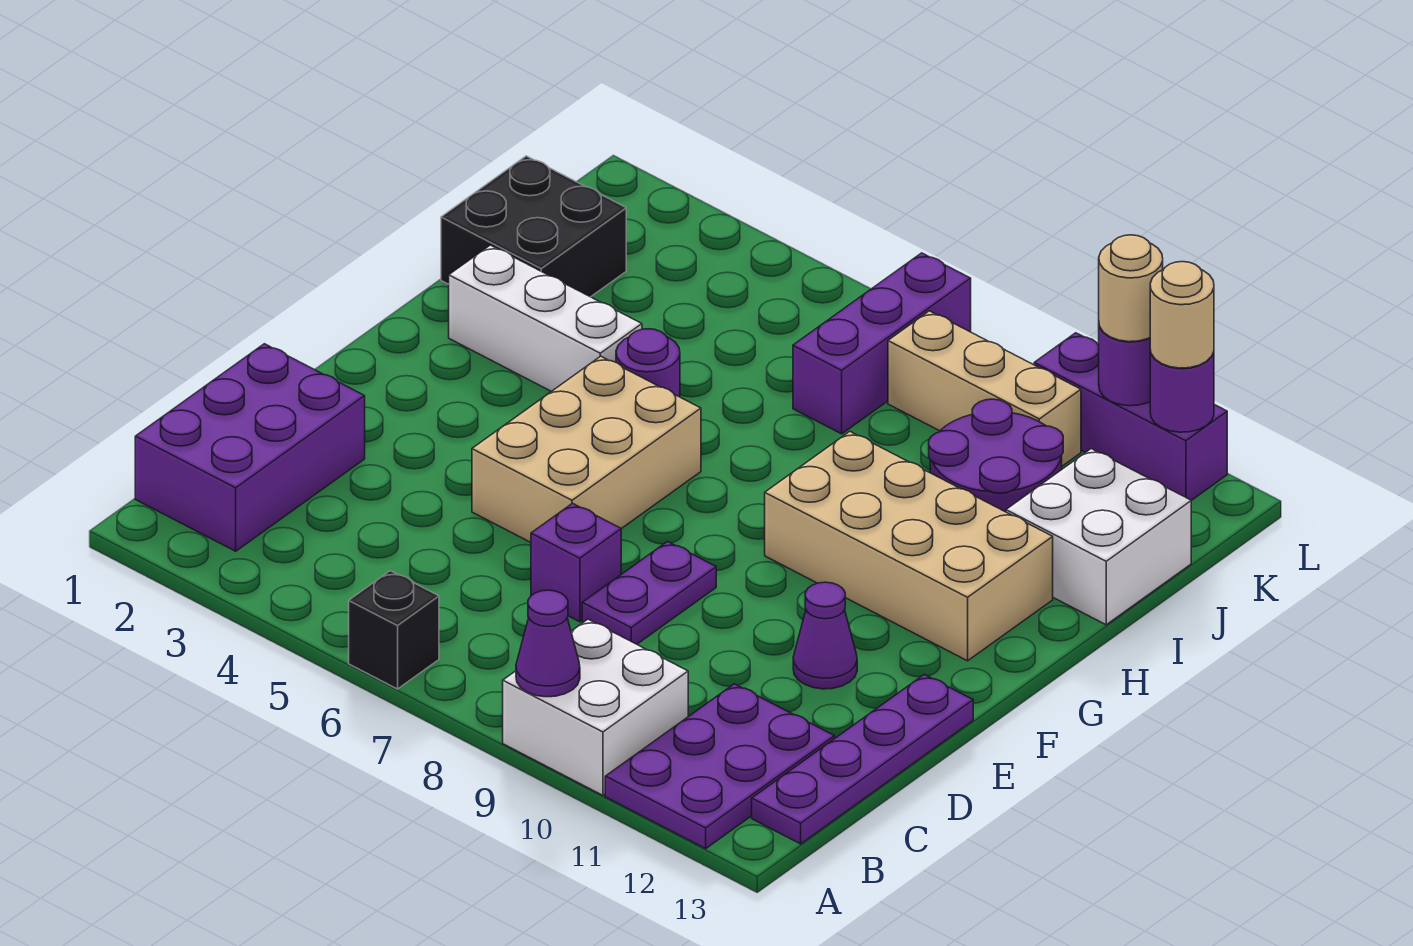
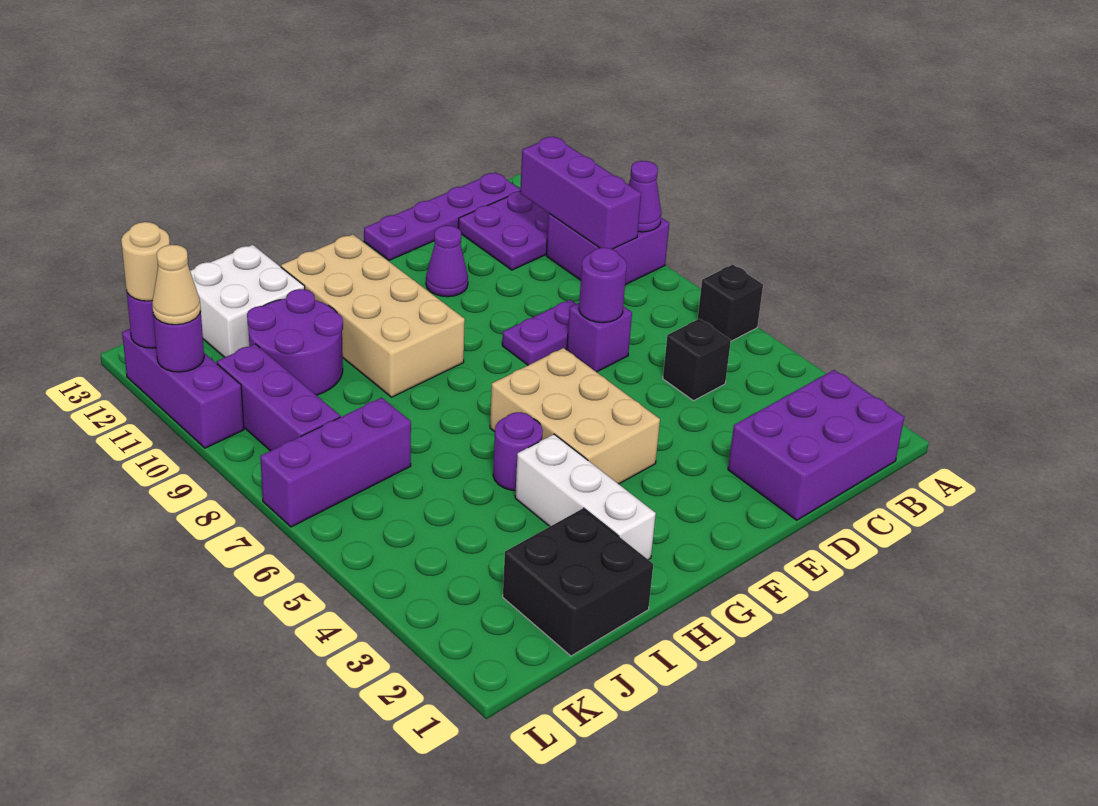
white 2x2 brick [503,619,688,795] -> purple 2x2 brick [546,214,669,285]
none -> purple 1x3 brick [520,137,641,249]
none -> black 1x1 brick [663,319,731,401]
none -> purple 1x1 round brick [579,248,627,323]
tan 2x3 brick [472,356,701,542] -> tan 2x3 brick turned to [490,348,660,484]
tan 1x3 brick [888,311,1081,466] -> purple 1x3 brick [217,344,340,451]
tan 1x1 round brick [1099,235,1163,342] -> tan 1x1 cone [152,245,201,325]

